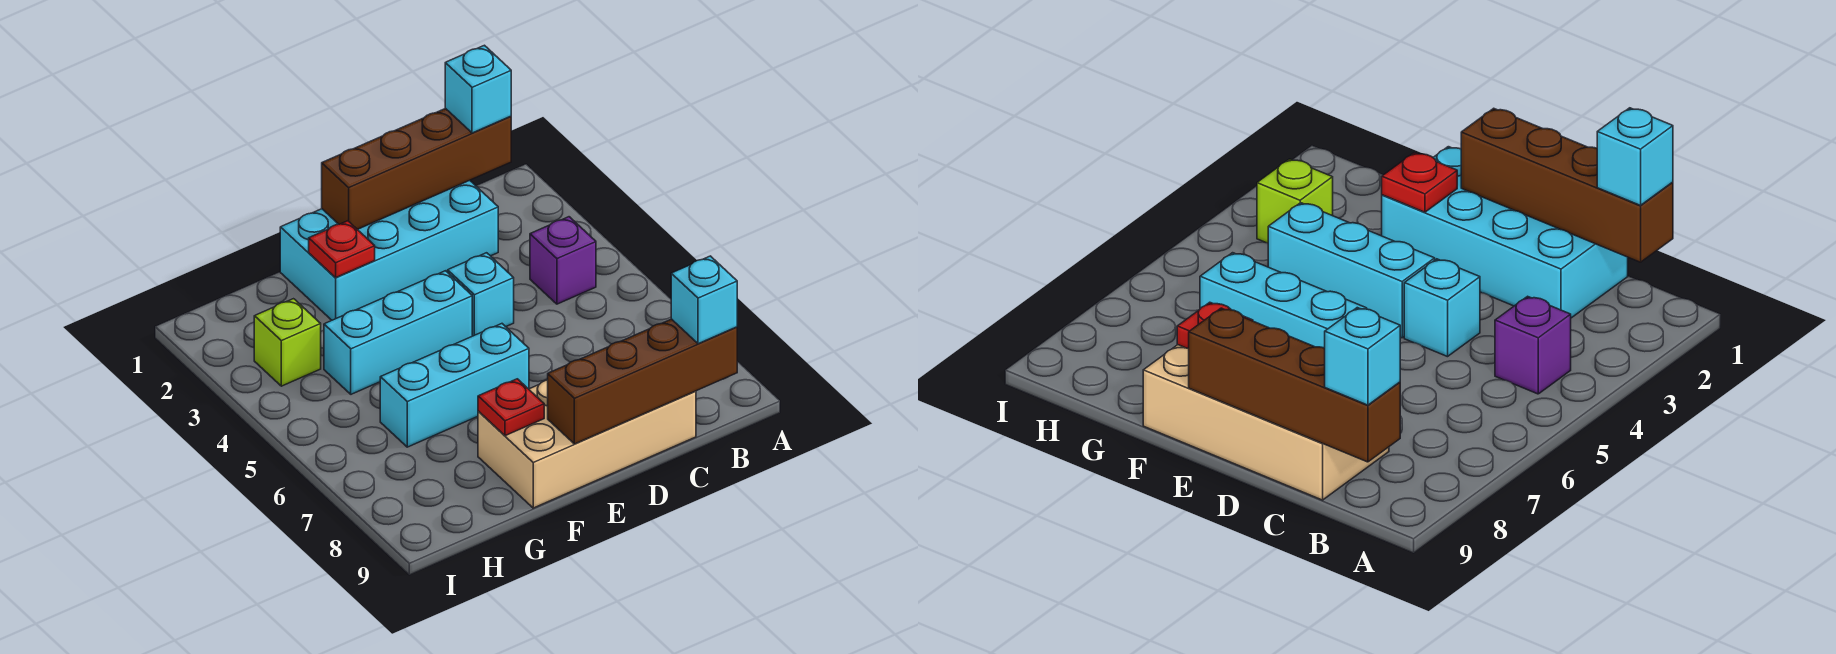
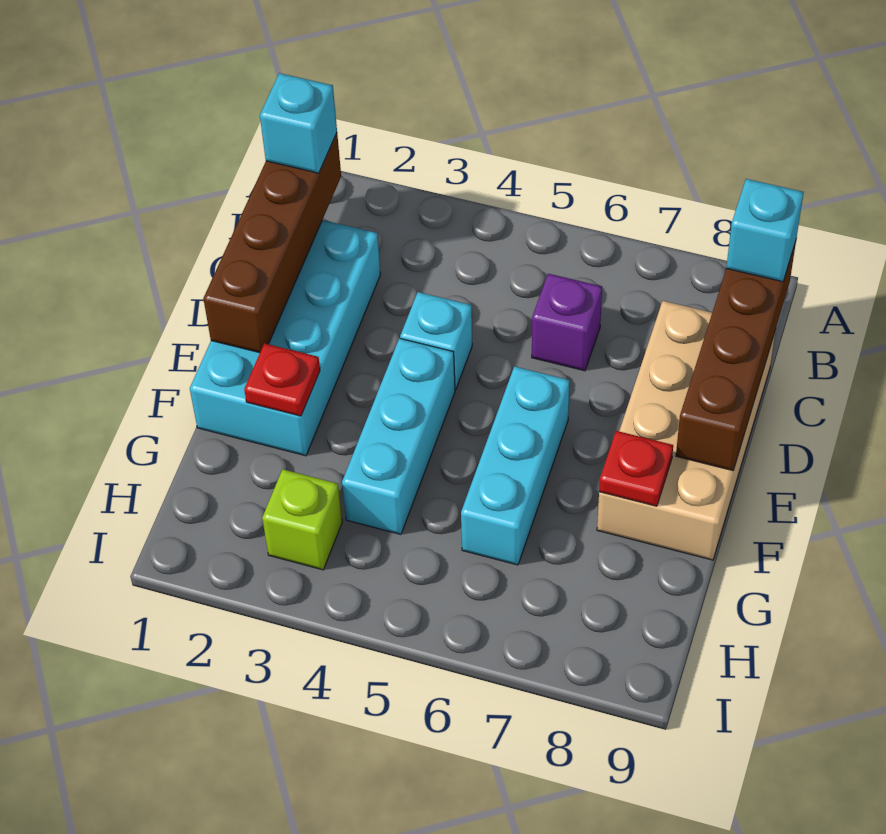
purple 1x1 brick [530,217,596,304] -> purple 1x1 brick moved to [532,274,602,371]

